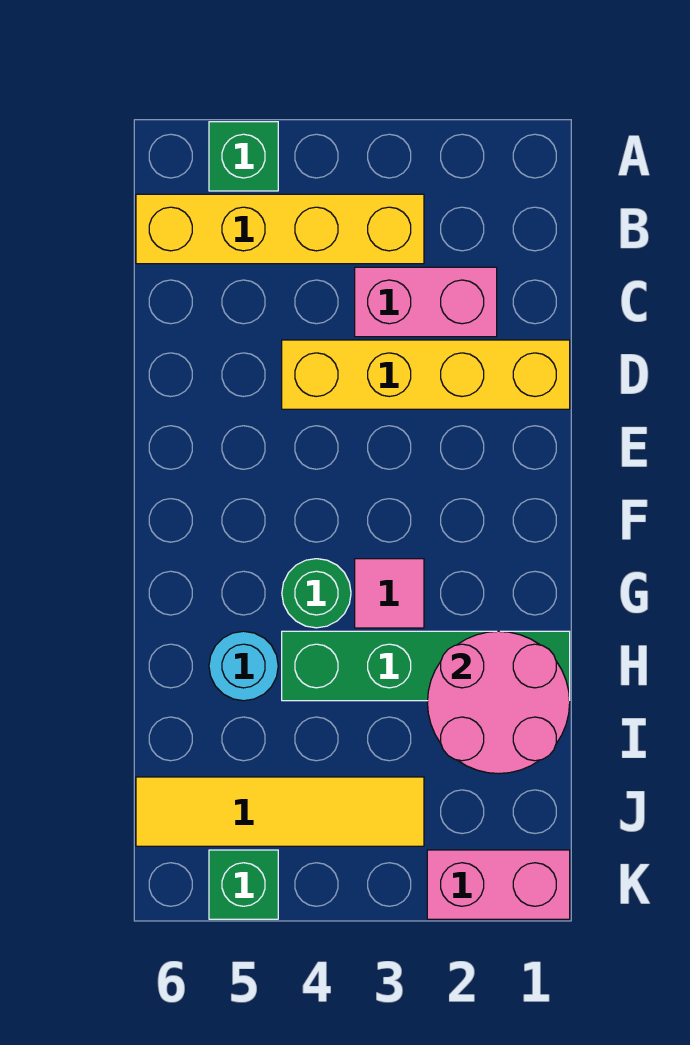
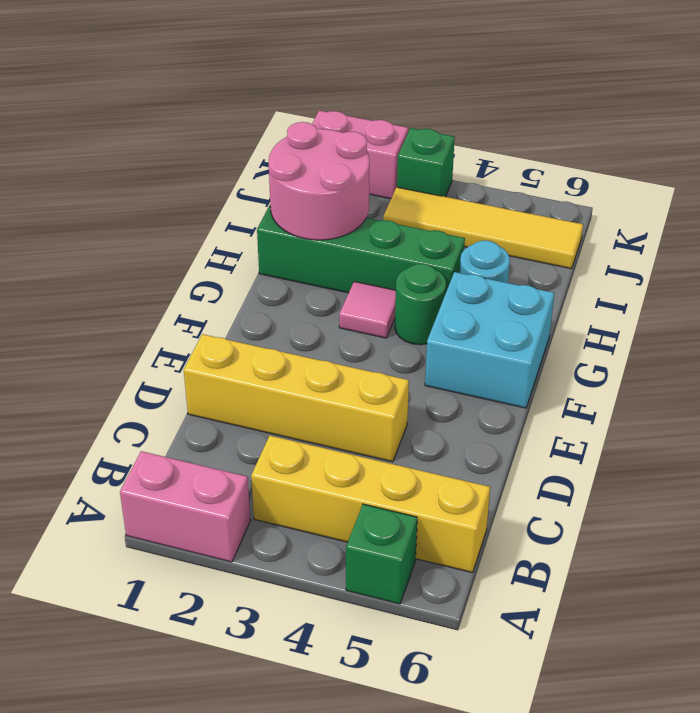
pink 1x2 brick [355,267,497,337] -> pink 1x2 brick moved to [120,451,250,562]
none -> cyan 2x2 brick [425,272,554,408]
green 1x1 brick [209,850,278,919] -> green 1x1 brick moved to [397,128,455,197]

